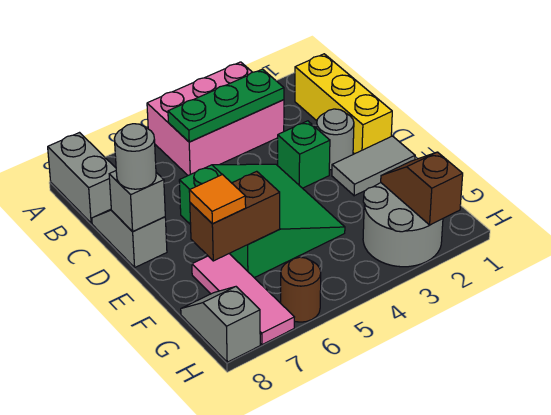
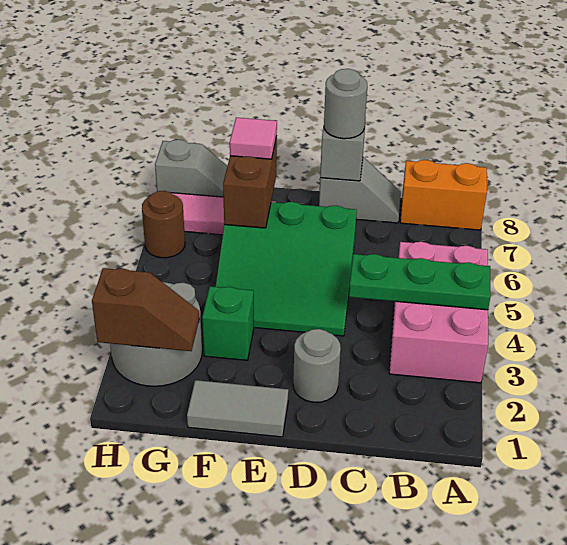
grey 1x2 brick [48,133,116,223] -> orange 1x2 brick [400,160,487,230]
yellow 1x3 brick [295,54,392,154] -> none
green 1x3 plate [168,69,284,142] -> green 1x3 plate turned to [349,254,491,310]
green 1x1 brick [278,121,330,188] -> green 1x1 brick moved to [202,286,254,360]
grey 1x2 tile [332,136,415,196] -> grey 1x2 tile turned to [187,380,288,437]
orange 1x1 tile [189,174,246,224] -> pink 1x1 tile [230,118,277,159]

